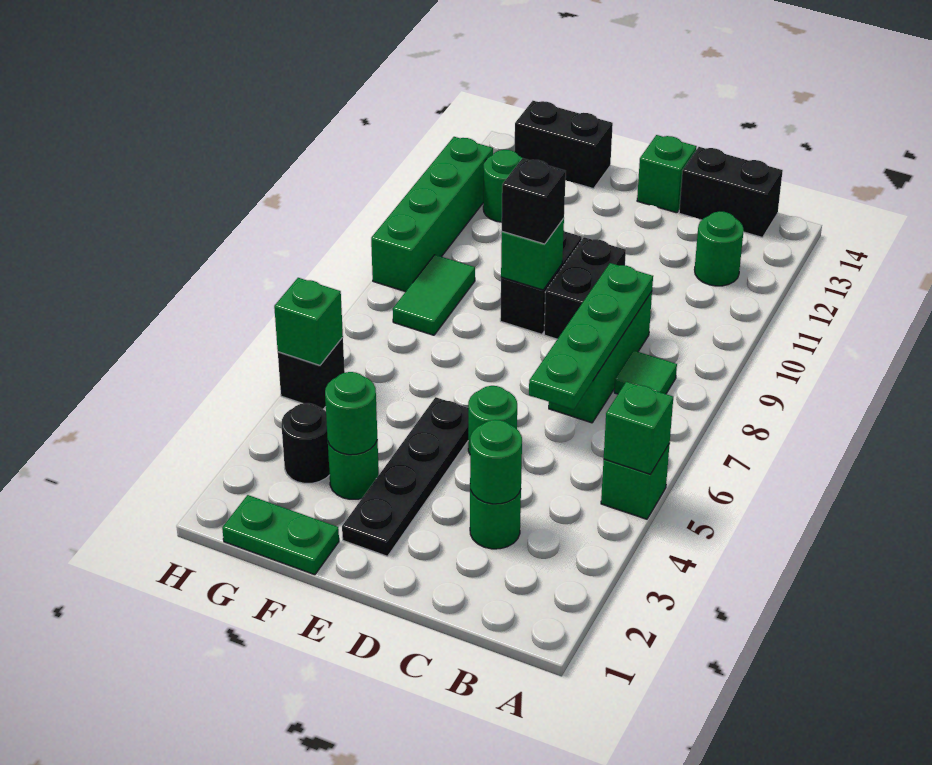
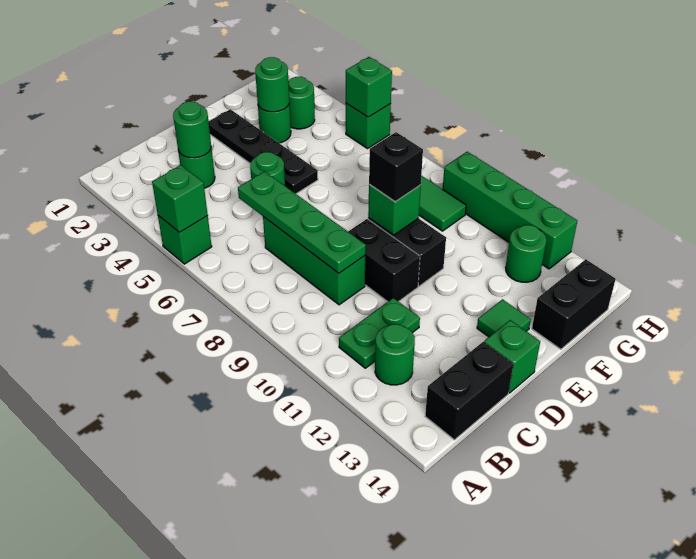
green 1x1 tile [614,350,677,394] -> green 1x1 tile moved to [477,299,531,337]
green 1x2 plate [222,495,339,575] -> green 1x2 plate moved to [339,298,420,368]
black 1x1 round brick [282,403,330,483] -> green 1x1 round brick [288,77,315,129]
black 1x1 brick [278,337,345,409] -> green 1x1 brick [346,104,391,149]

